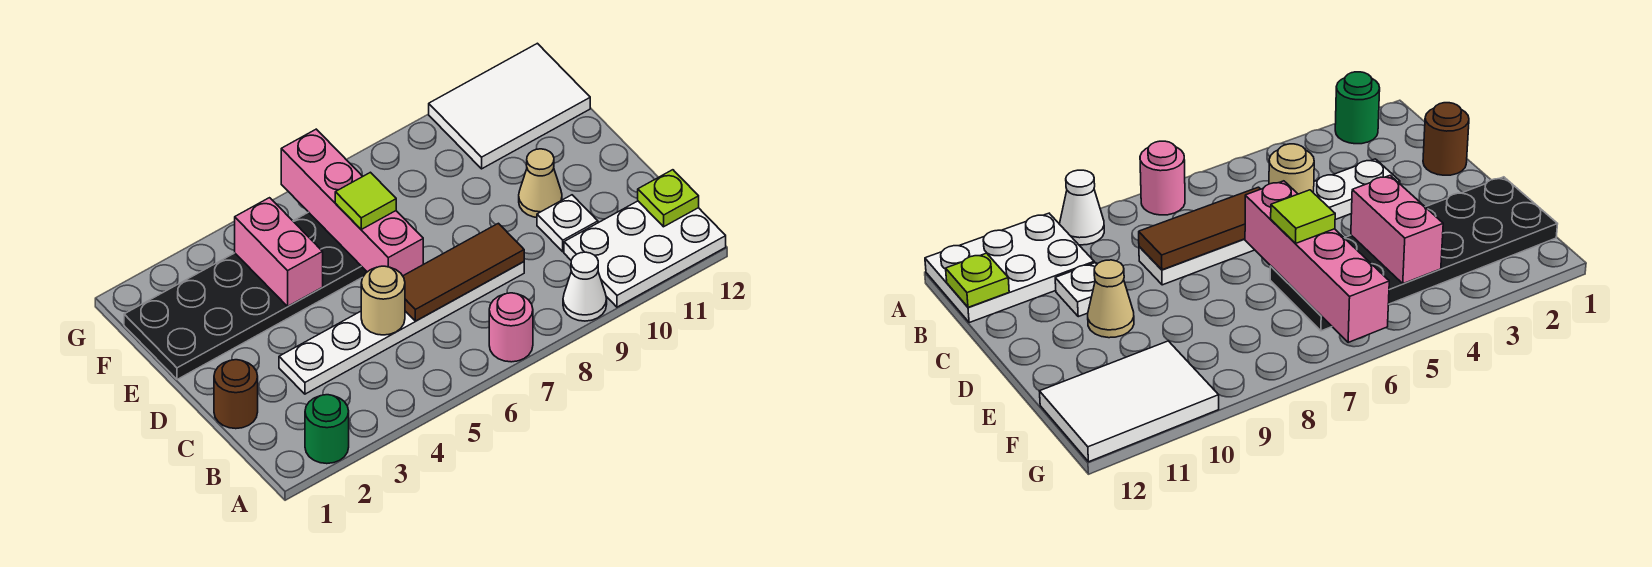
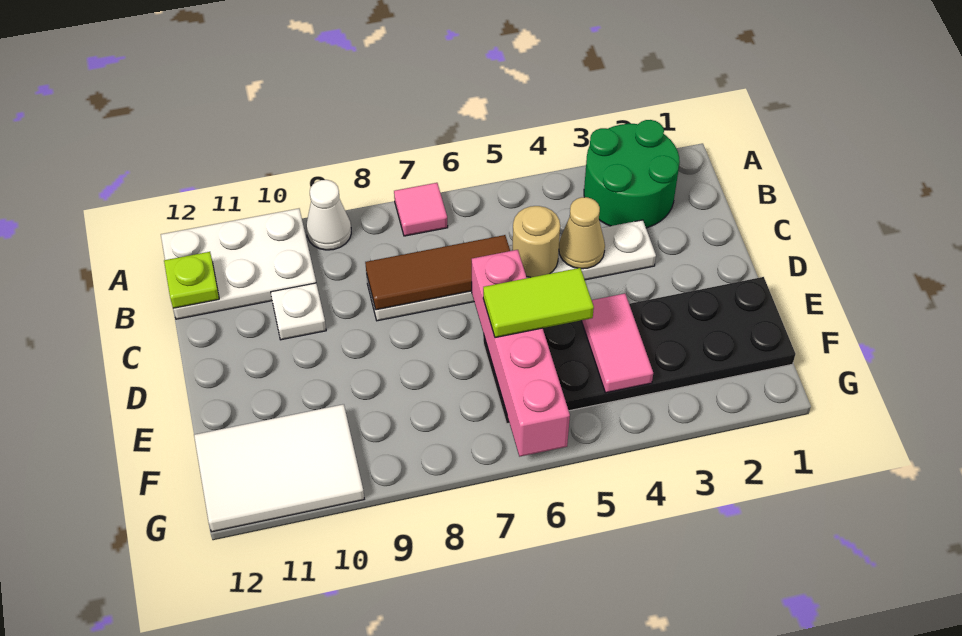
green 1x1 round brick [305,395,349,464] -> green 2x2 round brick [584,120,680,228]
pink 1x1 round brick [489,293,533,362] -> pink 1x1 tile [394,183,448,236]
brown 1x1 round brick [214,360,258,429] -> none
tan 1x1 cone [519,149,562,217] -> tan 1x1 cone moved to [559,197,605,269]
pink 1x2 brick [235,198,323,306] -> pink 1x2 tile [581,294,653,393]
lime 1x1 tile [335,172,396,229] -> lime 1x2 tile [483,268,594,338]

